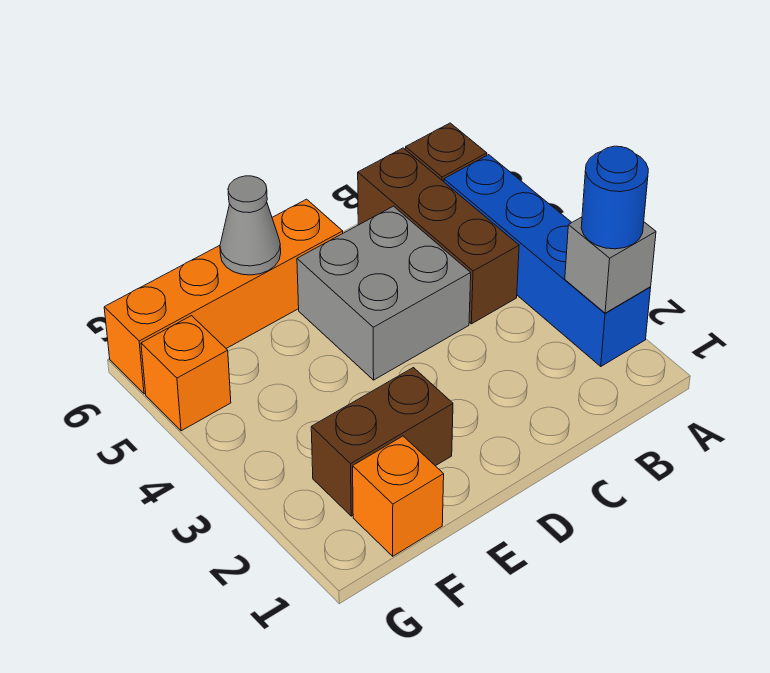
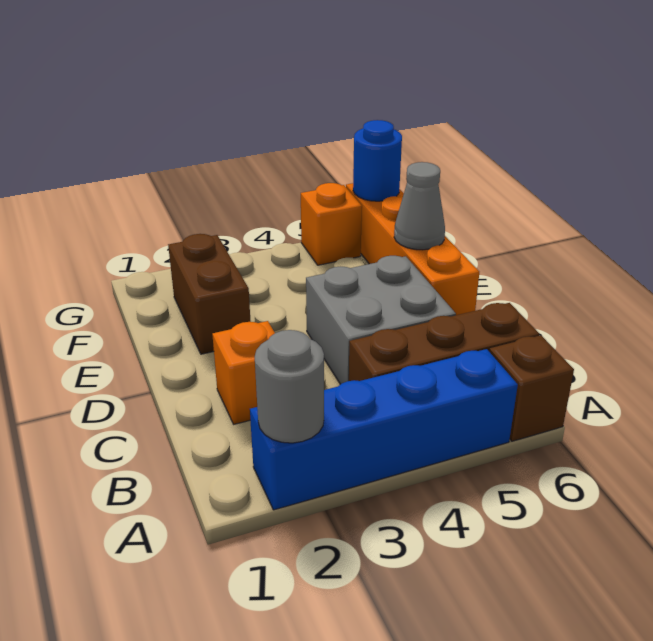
grey 1x1 brick [565,217,656,313] -> grey 1x1 round brick [255,330,324,443]
blue 1x1 round brick [581,146,648,249] -> blue 1x1 round brick moved to [353,120,402,201]
orange 1x1 brick [353,436,444,556] -> orange 1x1 brick moved to [212,321,275,424]

